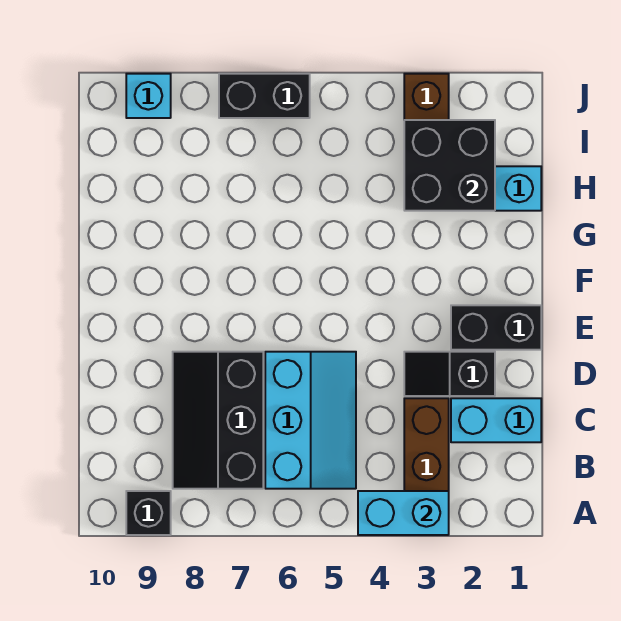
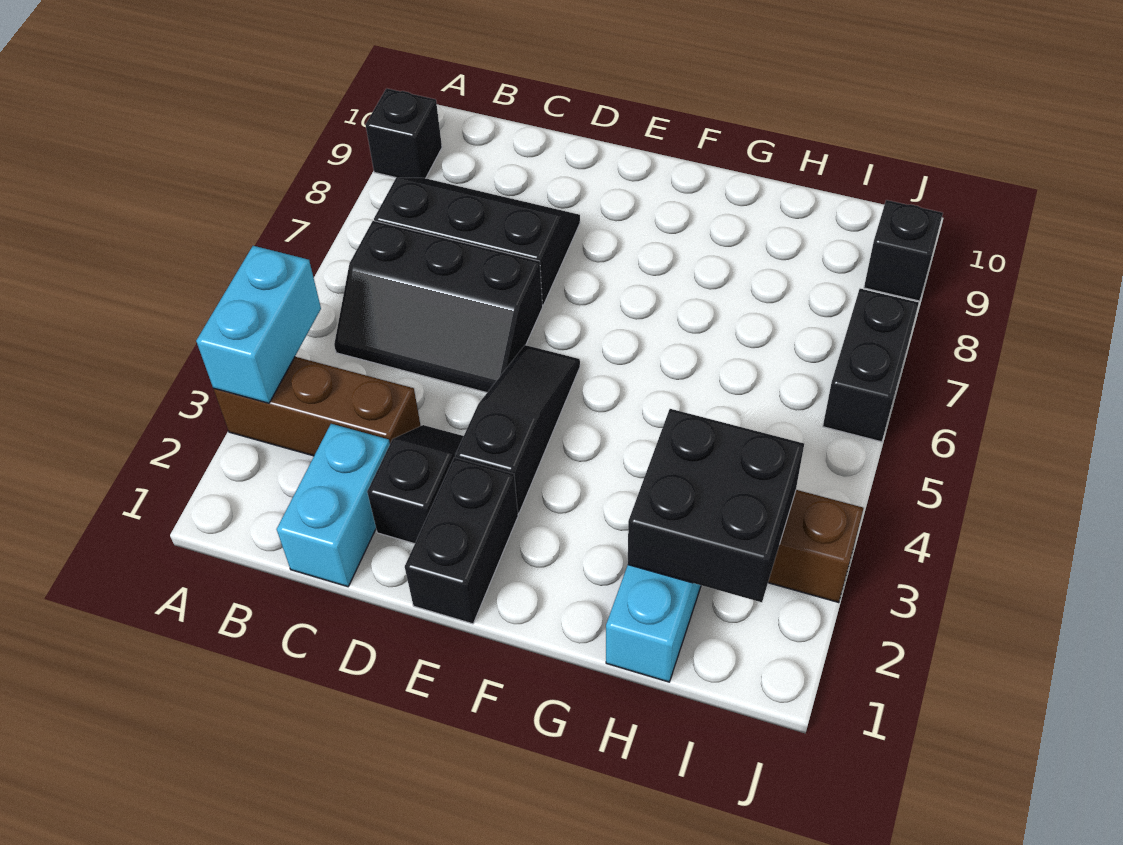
cyan 2x3 slope [265,352,356,489] -> black 2x3 slope [334,221,543,393]
none -> black 1x3 slope [455,345,580,513]
cyan 1x1 brick [126,74,171,118] -> black 1x1 brick [864,200,943,301]

